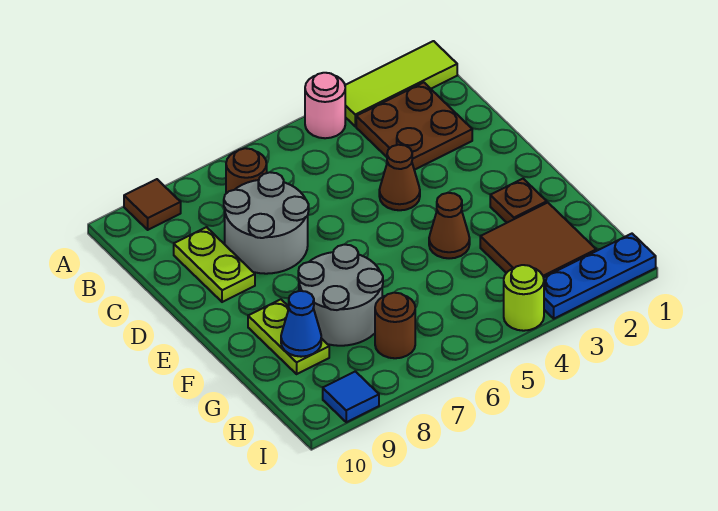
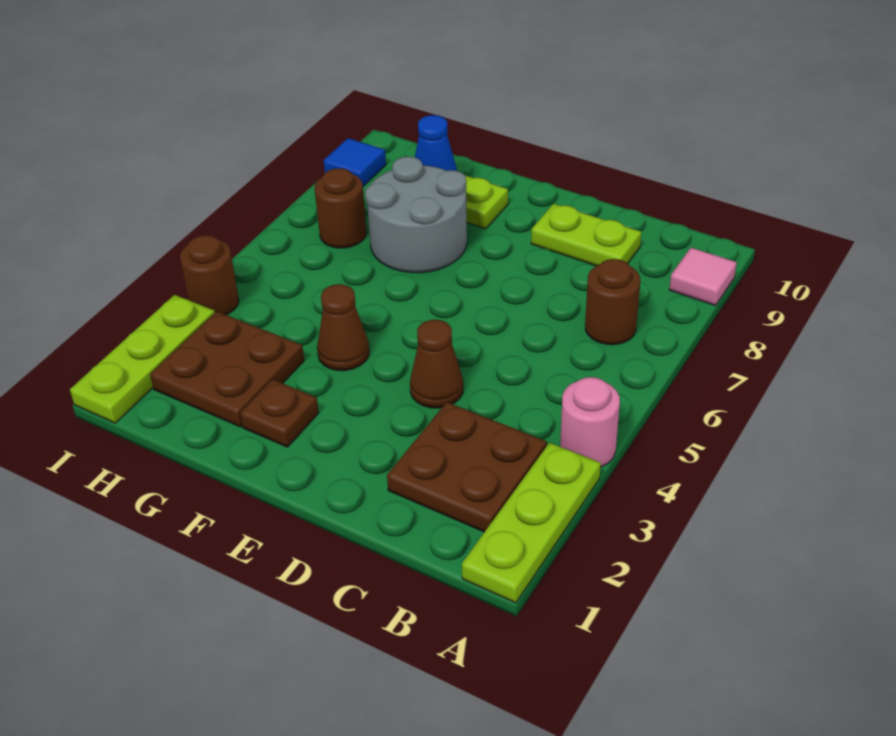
lime 1x3 tile [345,41,457,126] -> lime 1x3 plate [462,443,601,603]
brown 1x1 tile [124,179,181,230] -> pink 1x1 tile [669,248,737,306]
grey 2x2 round brick [224,172,309,274] -> none
brown 2x2 tile [480,203,596,278] -> brown 2x2 plate [150,311,304,427]
blue 1x3 plate [544,234,656,319] -> lime 1x3 plate [70,295,215,423]
lime 1x1 round brick [504,265,544,331] -> brown 1x1 round brick [180,235,239,315]

